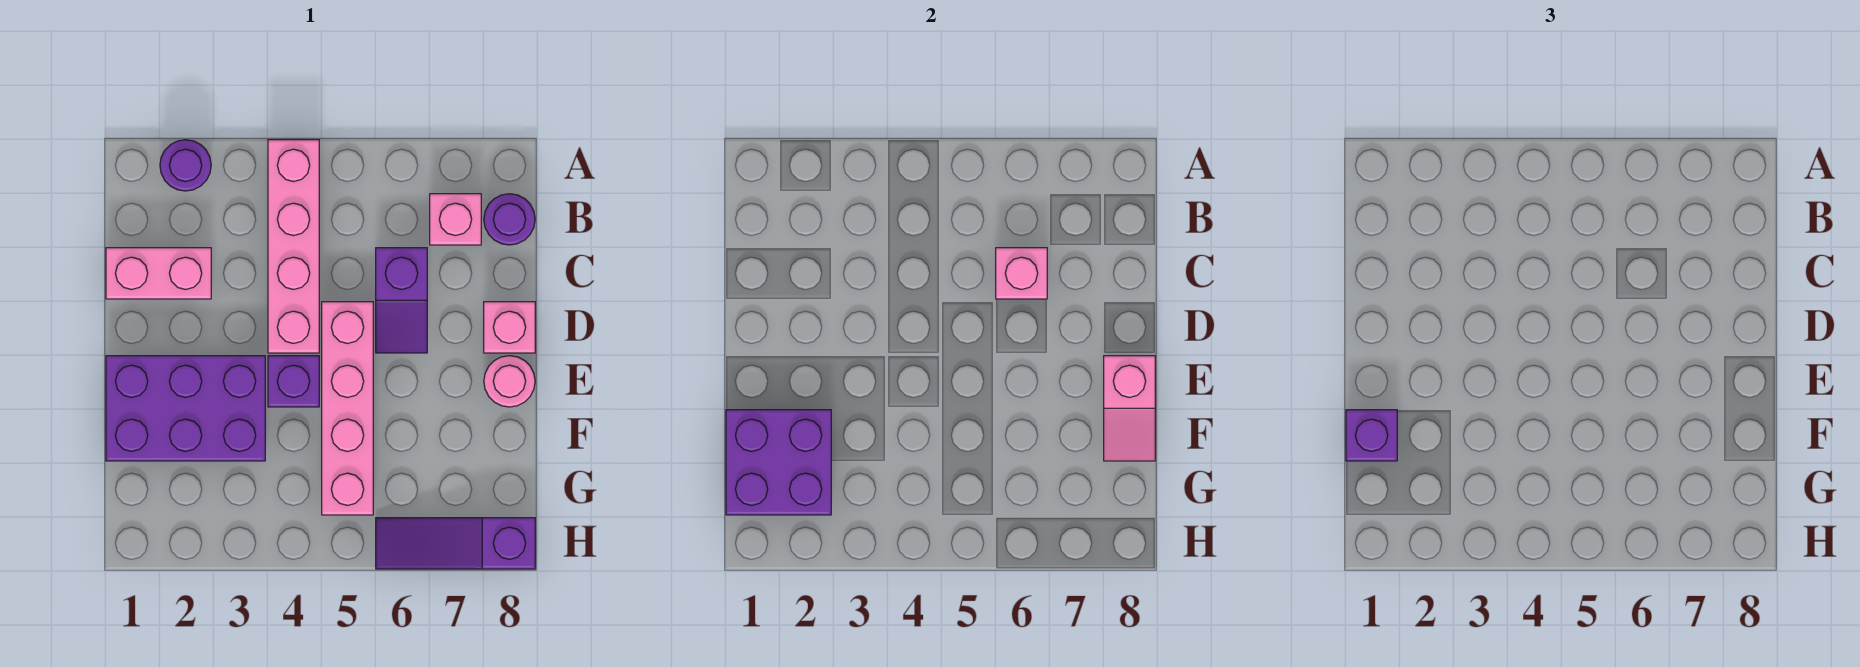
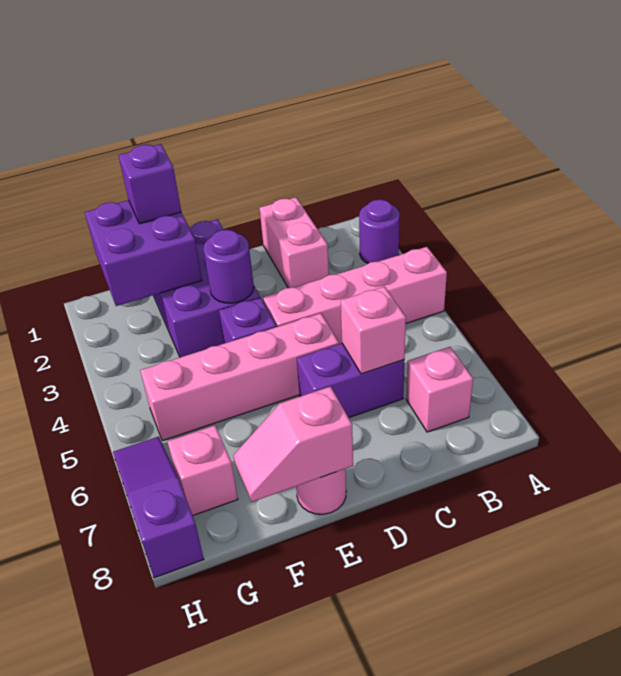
purple 1x1 round brick [484,194,535,245] -> purple 1x1 round brick moved to [203,230,254,303]
purple 1x2 slope [376,248,427,353] -> purple 1x2 brick [297,343,404,417]
pink 1x1 brick [484,302,535,353] -> pink 1x1 brick moved to [167,425,238,516]

